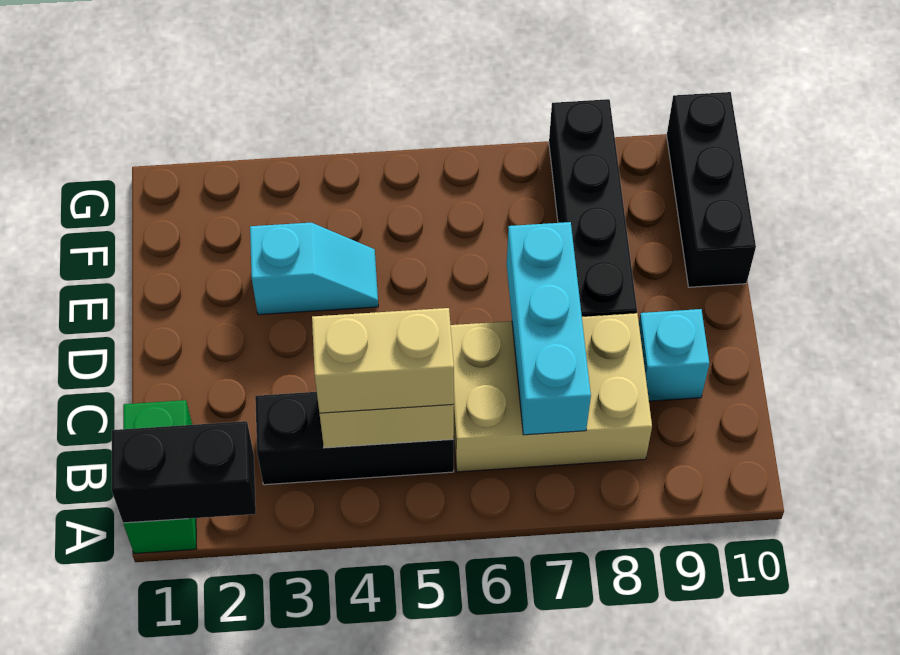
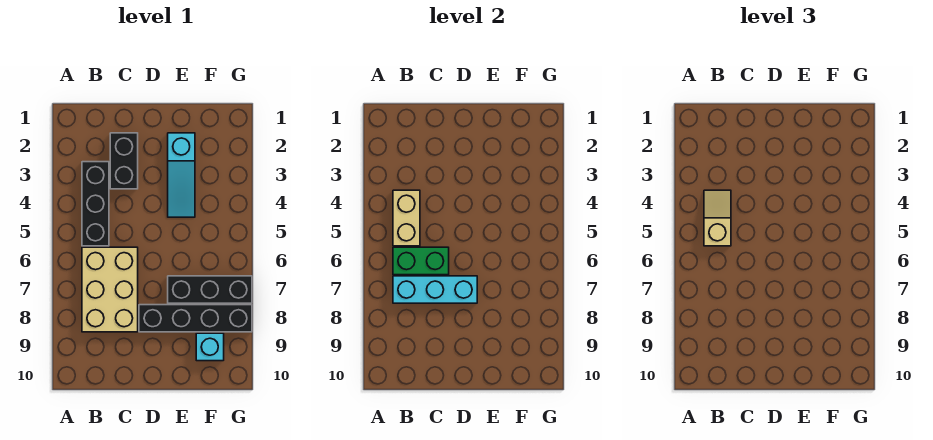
green 1x2 brick [123,400,196,553] -> green 1x2 brick moved to [393,247,449,275]
black 1x2 brick [112,421,256,523] -> black 1x2 brick moved to [110,133,138,189]
tan 1x2 brick [312,308,454,413] -> tan 1x2 slope [704,190,731,246]
cyan 1x1 brick [639,309,709,401] -> cyan 1x1 brick moved to [196,333,224,361]
cyan 1x2 slope [250,223,378,315] -> cyan 1x3 slope [168,133,195,217]
black 1x3 brick [667,92,756,287] -> black 1x3 brick moved to [168,276,252,303]

